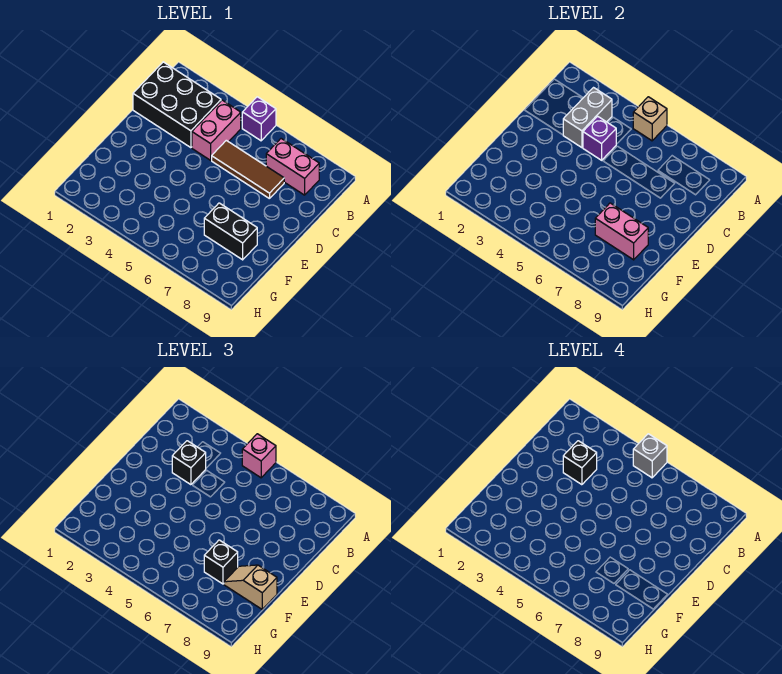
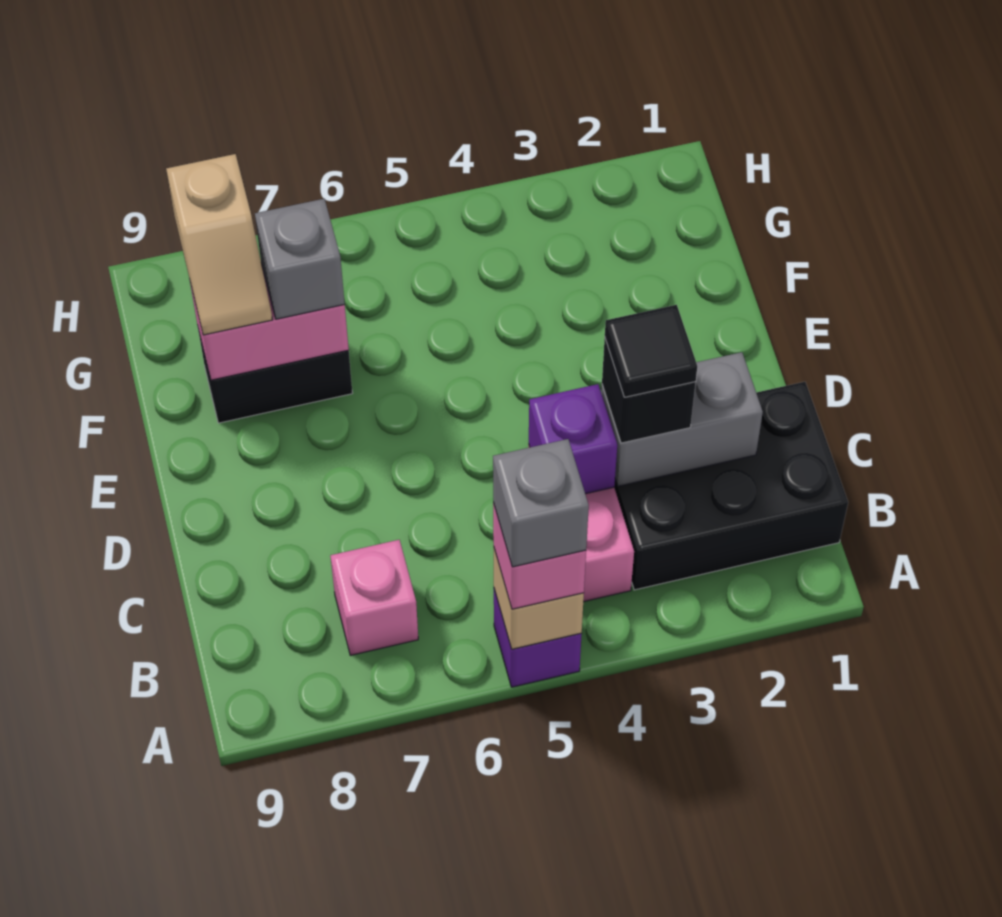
grey 1x2 brick [563,88,612,148] -> grey 1x2 brick turned to [601,352,763,486]
pink 1x2 brick [266,139,319,195] -> pink 1x1 brick [330,540,418,655]
black 1x1 brick [563,441,597,485] -> black 1x1 tile [605,305,697,397]
brown 1x3 tile [212,140,284,199] -> none
black 1x1 brick [204,540,238,584] -> grey 1x1 brick [255,199,345,319]
tan 1x2 slope [224,565,277,609] -> tan 1x2 slope turned to [166,154,272,335]

